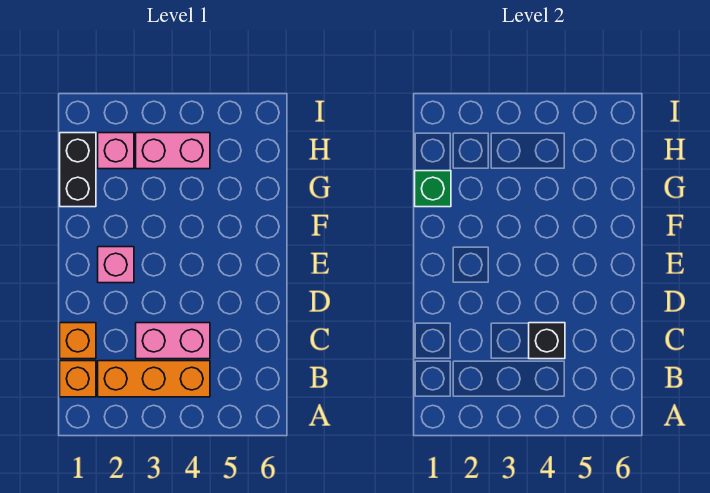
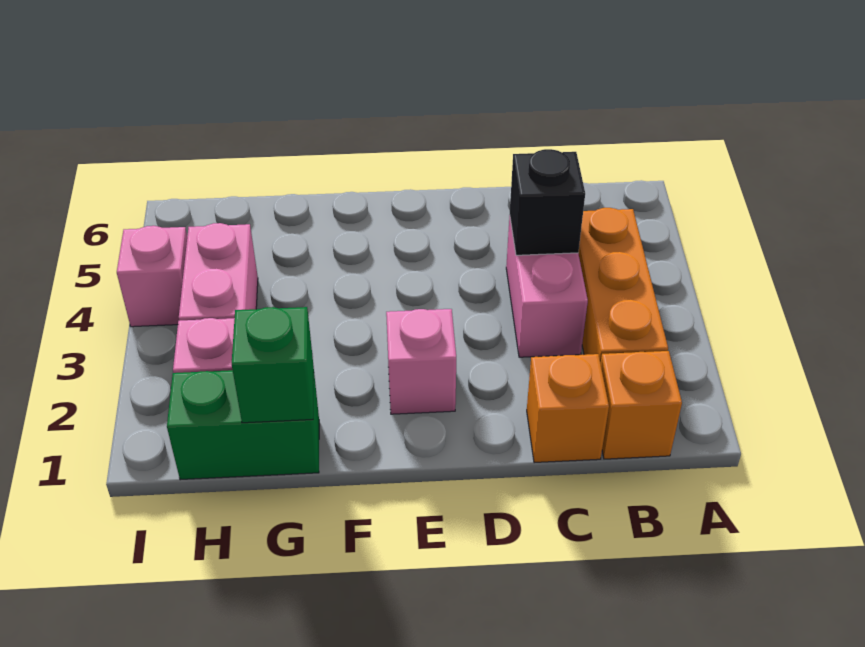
black 1x2 brick [60,133,96,207] -> green 1x2 brick [167,370,319,480]
none -> pink 1x1 brick [117,226,187,327]

